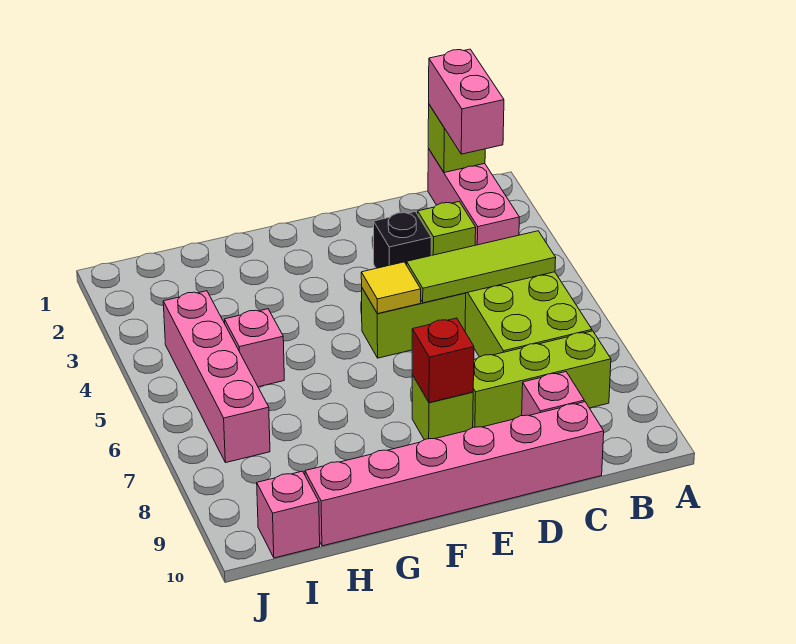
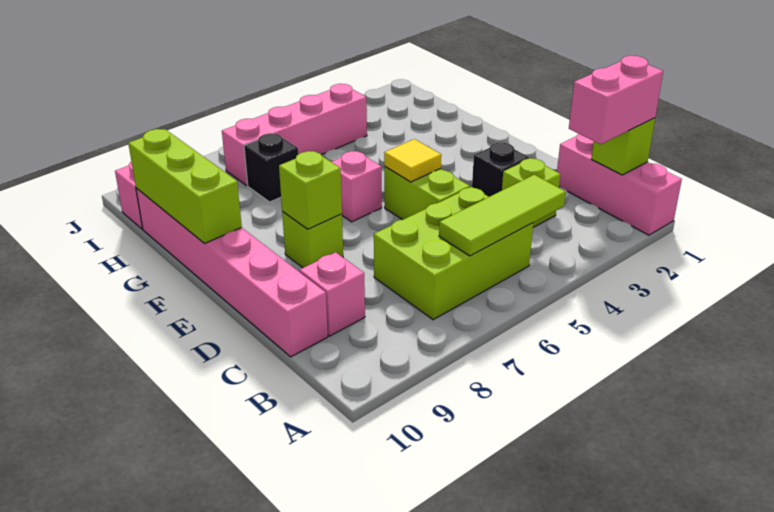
pink 1x3 brick [428,149,519,245] -> pink 1x3 brick turned to [557,134,682,235]
lime 1x3 tile [407,231,556,303] -> lime 1x3 tile turned to [439,175,566,256]
lime 1x3 brick [473,331,611,427] -> lime 1x3 brick moved to [128,129,242,244]
red 1x1 brick [412,318,474,403] -> lime 1x1 brick [279,151,342,229]
pink 1x1 brick [225,309,284,387] -> pink 1x1 brick moved to [332,151,382,222]
none -> black 1x1 brick [244,133,298,202]

